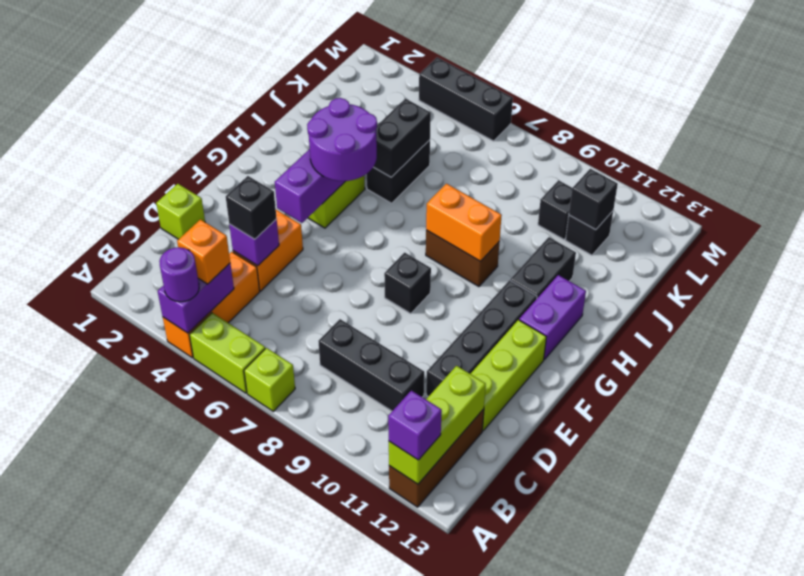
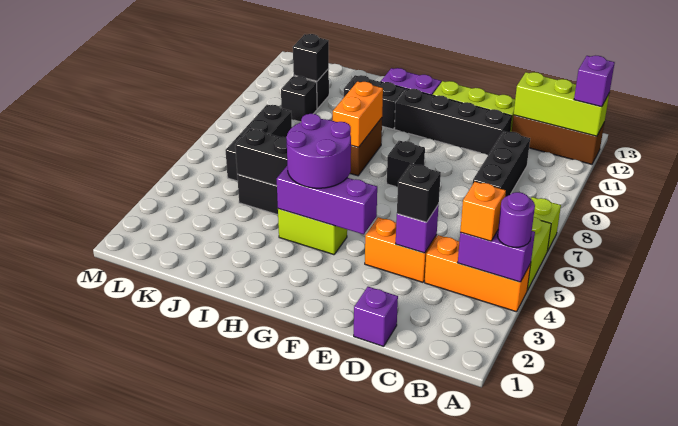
lime 1x1 brick [156,184,205,239] -> purple 1x1 brick [354,287,398,346]
black 1x3 brick [419,57,513,141] -> black 1x3 brick moved to [225,105,292,181]

